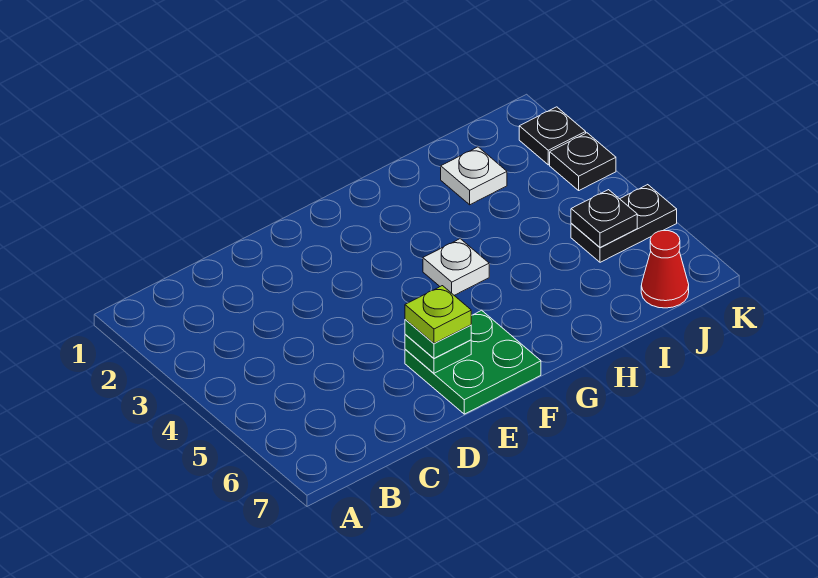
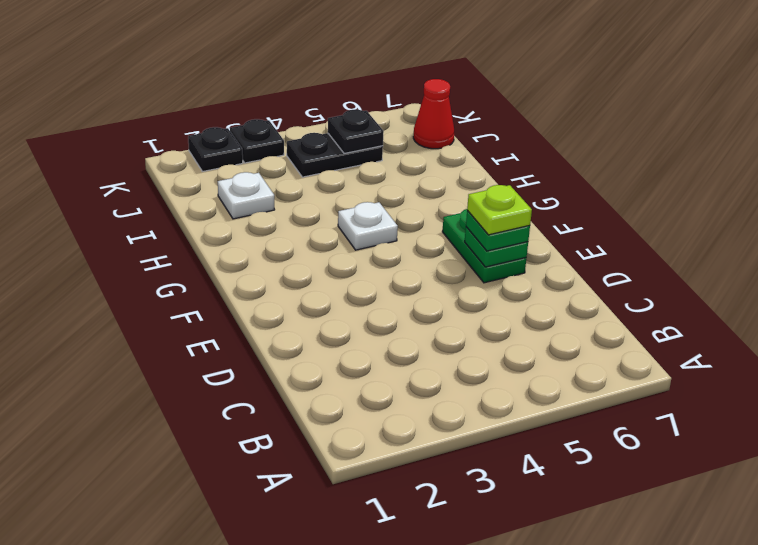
green 2x2 plate [405,310,541,414] -> green 1x2 plate [442,209,526,283]
black 1x2 plate [571,185,677,262] -> black 1x2 plate turned to [287,133,383,177]

